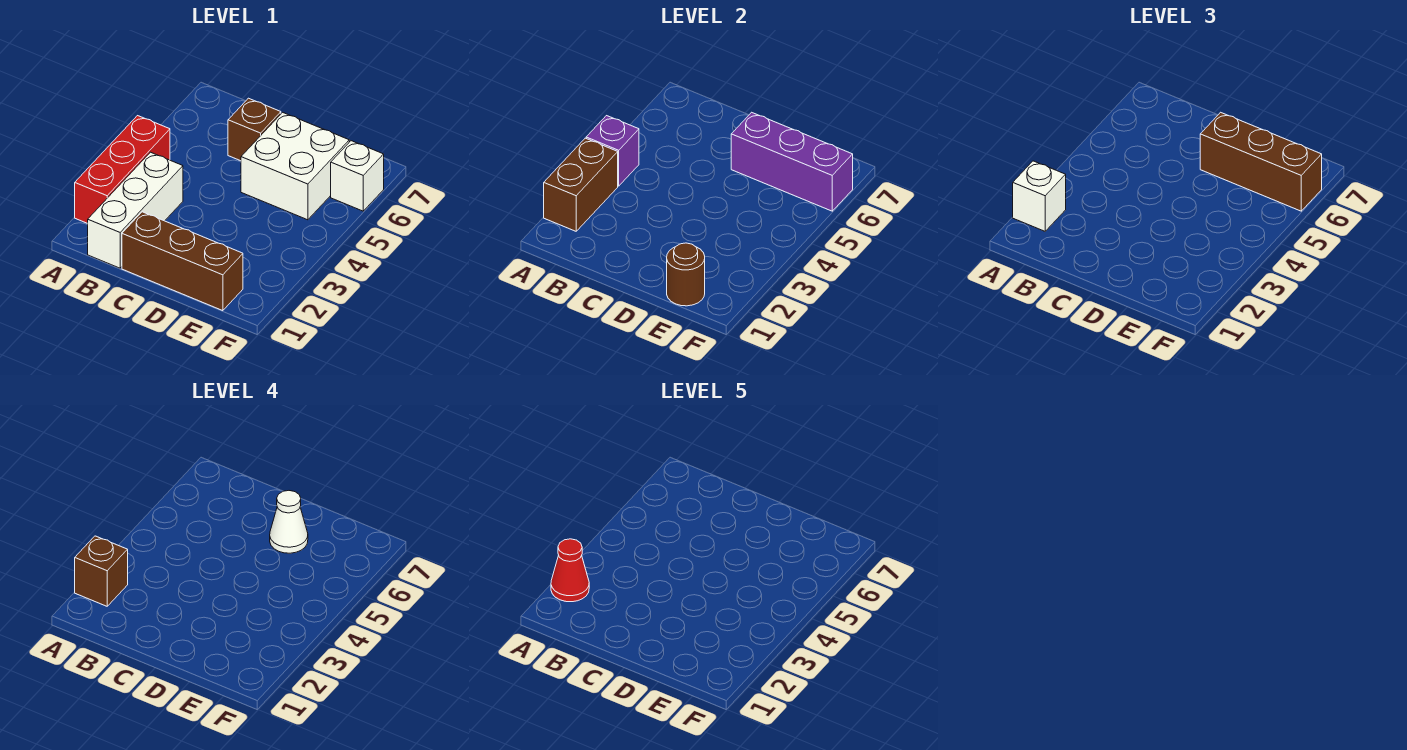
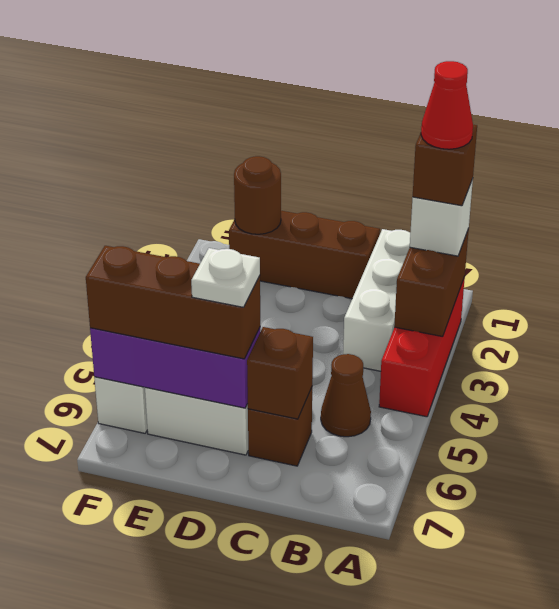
purple 1x1 brick [586,116,639,186] -> none
none -> brown 1x1 cone [321,354,371,437]
none -> brown 1x1 brick [247,327,313,419]
white 1x1 cone [270,491,308,553] -> white 1x1 plate [191,248,260,307]

